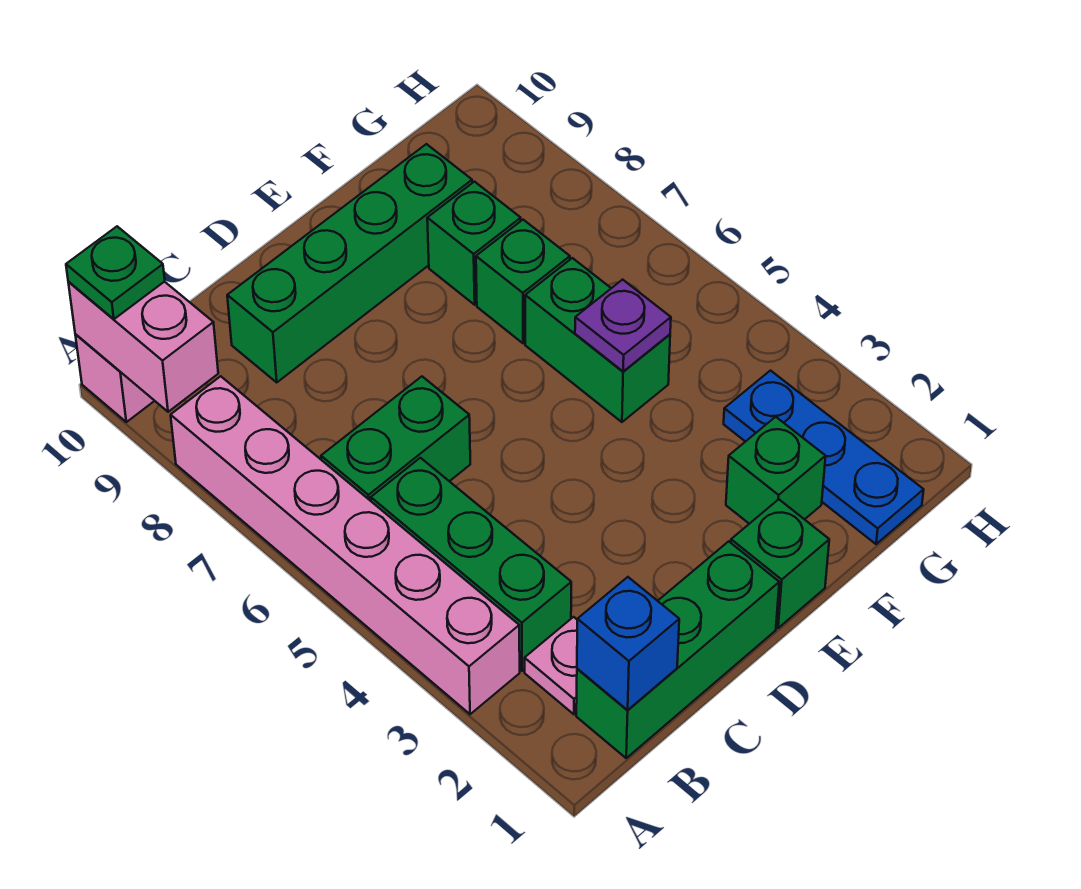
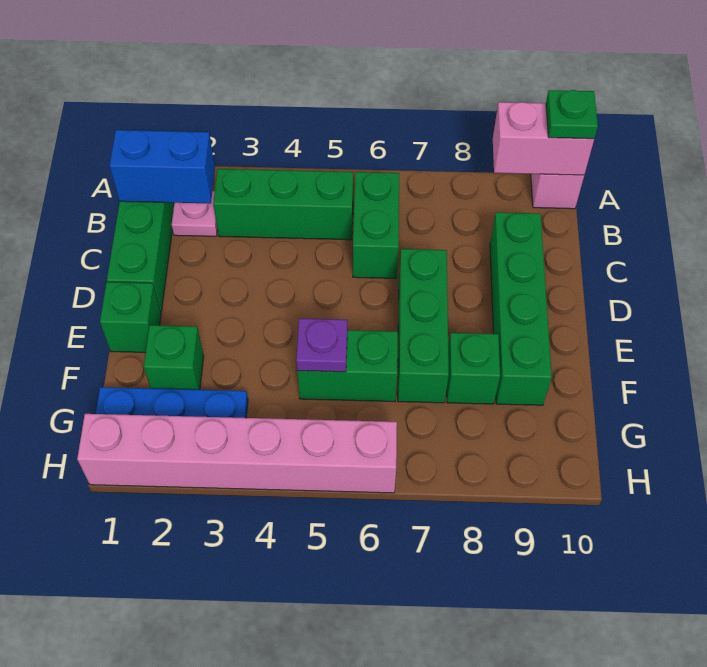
pink 1x6 brick [171,376,520,714] -> pink 1x6 brick moved to [77,414,397,493]
blue 1x1 brick [577,577,679,710] -> blue 1x2 brick [109,130,215,204]
green 1x1 brick [476,220,570,343] -> green 1x3 brick [398,249,449,403]

